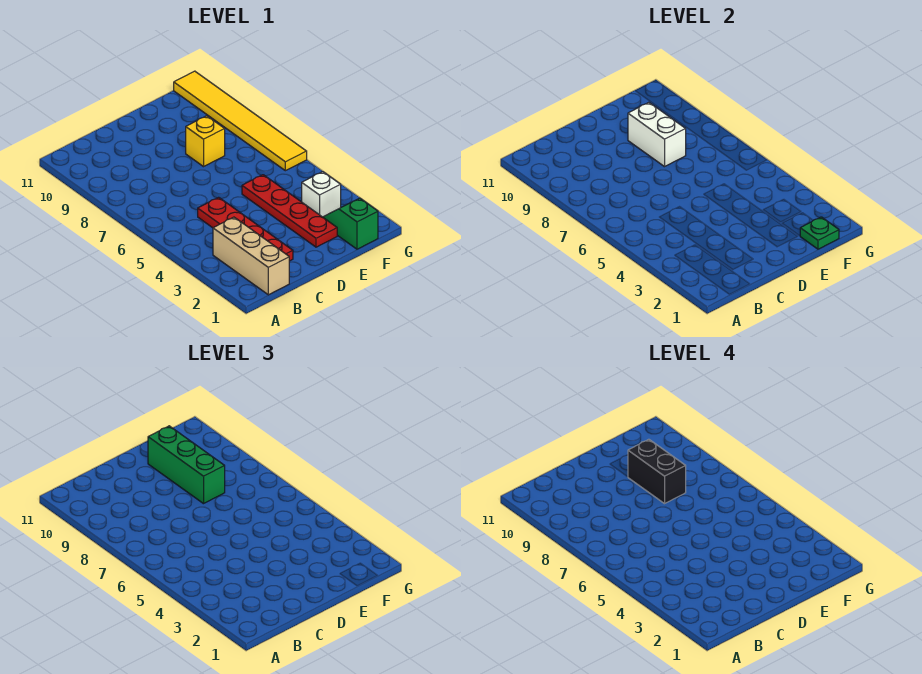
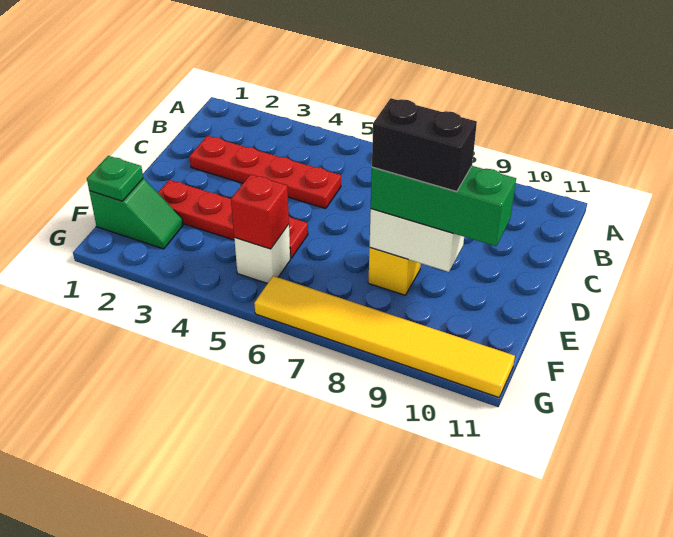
tan 1x3 brick [213,217,289,295] -> none
white 1x1 brick [302,172,341,217] -> white 1x1 brick moved to [234,224,290,284]
none -> red 1x1 brick [231,174,289,249]

